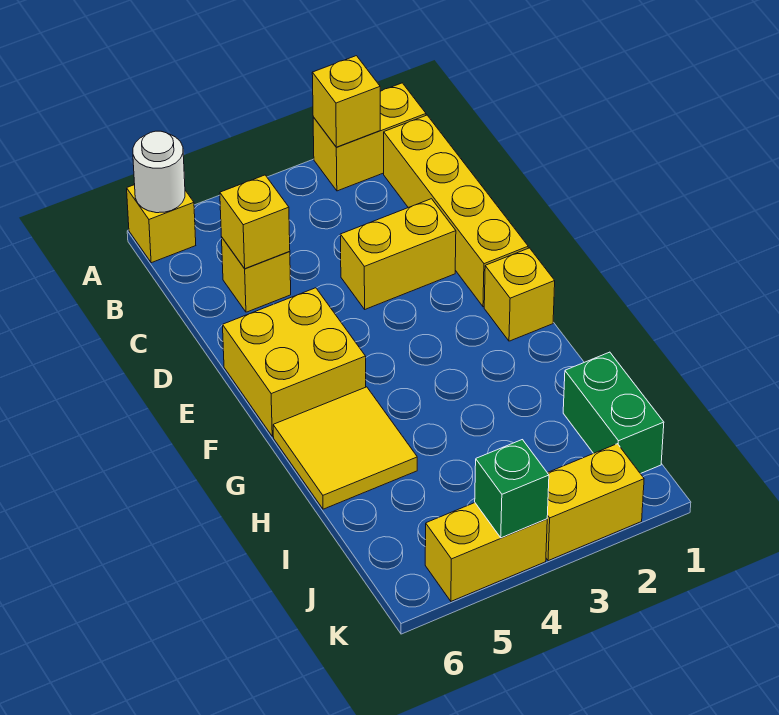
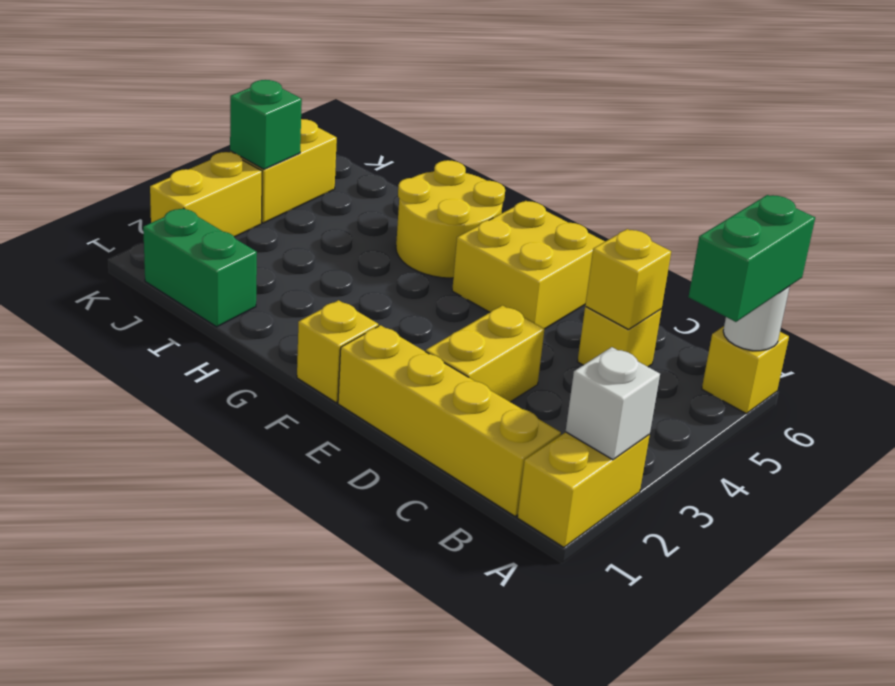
yellow 1x1 brick [312,56,380,147] -> white 1x1 brick [566,347,660,460]
none -> green 1x2 brick [689,195,815,322]
yellow 2x2 tile [273,387,417,509] -> yellow 2x2 round brick [396,160,505,278]

